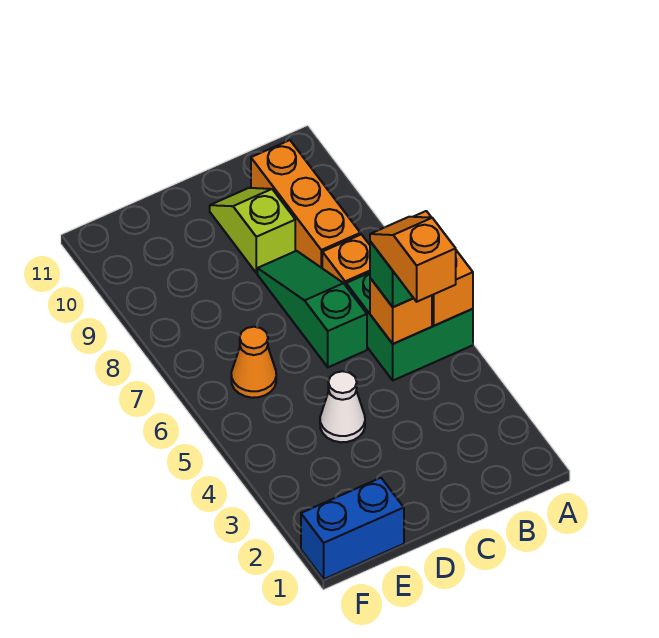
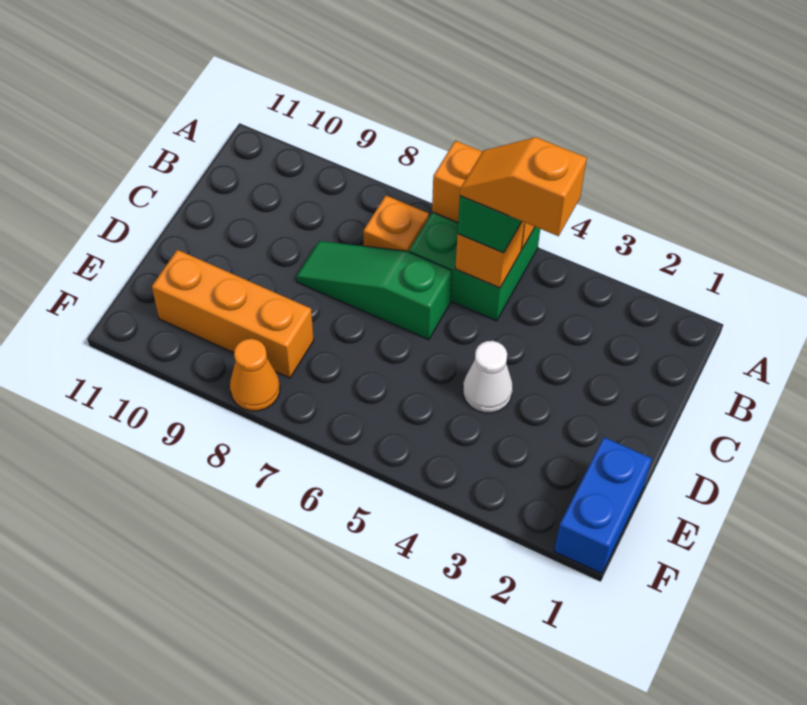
orange 1x3 brick [251,140,360,268] -> orange 1x3 brick moved to [152,250,314,378]
lime 1x2 slope [210,188,295,273] -> none
orange 1x1 cone [231,327,276,398] -> orange 1x1 cone moved to [230,339,280,411]

